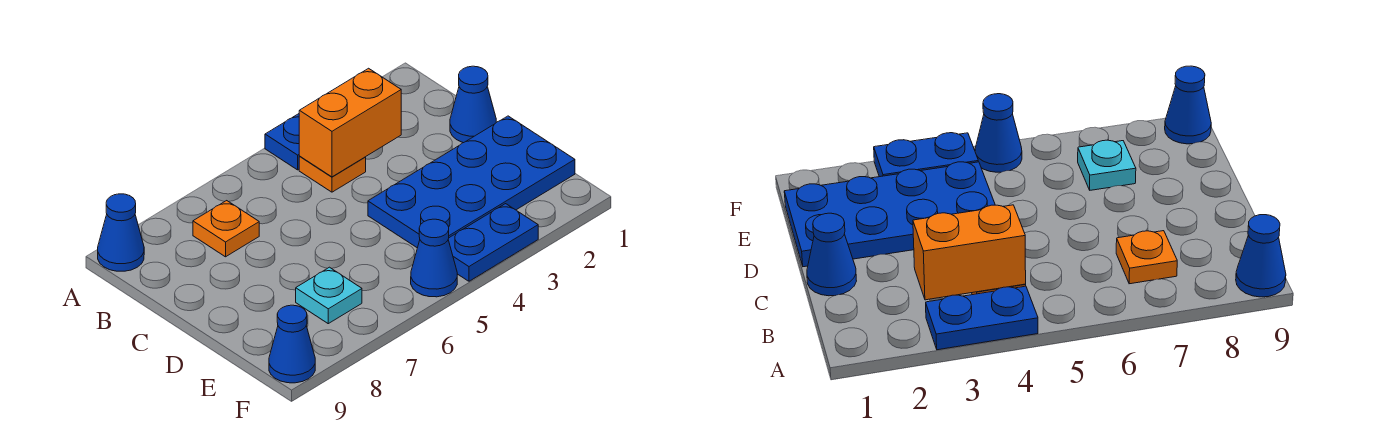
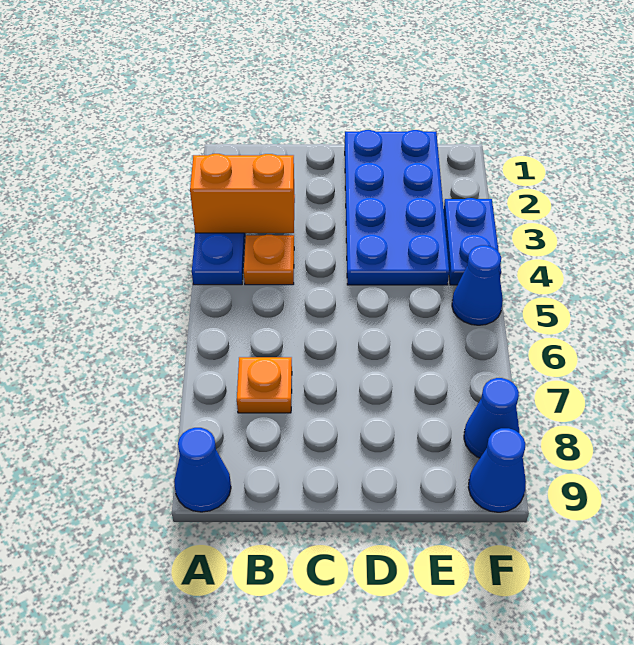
orange 1x2 brick [299,68,401,177] -> orange 1x2 brick turned to [190,154,295,233]
blue 1x1 cone [450,66,496,143] -> blue 1x1 cone moved to [464,378,520,458]
cyan 1x1 plate [296,267,362,324] -> none

